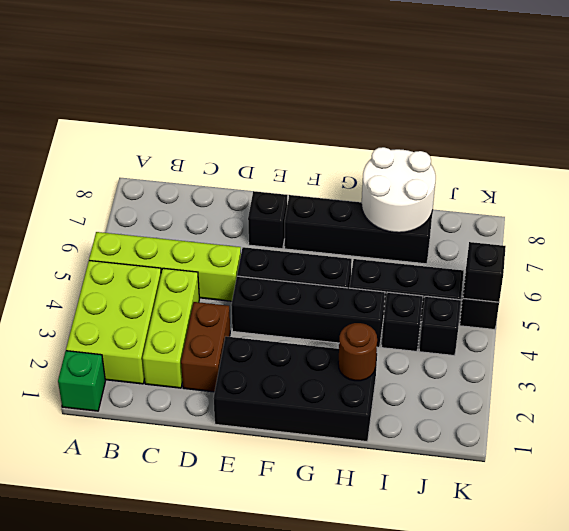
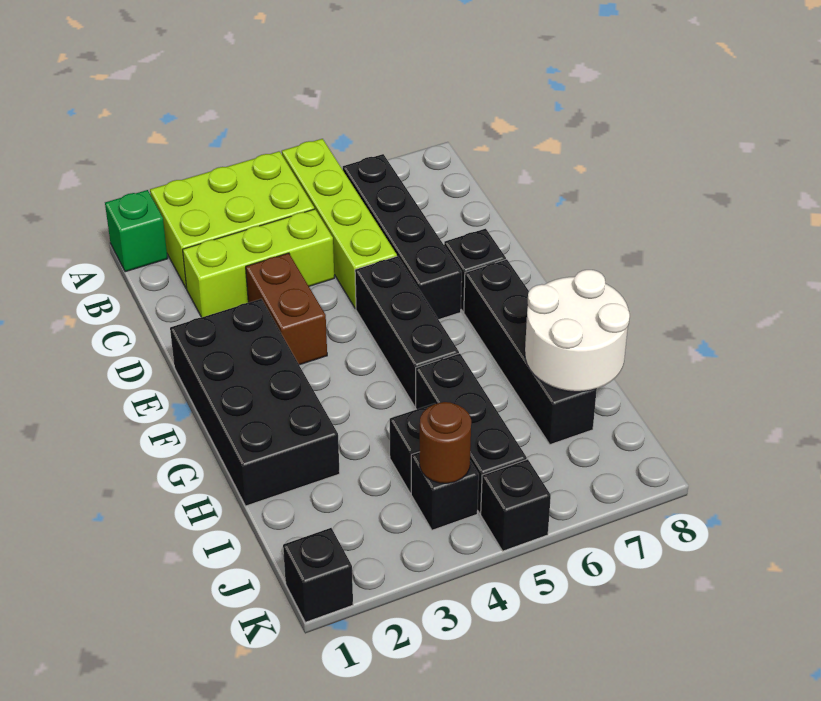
brown 1x2 brick [181,302,230,392] -> brown 1x2 brick turned to [246,253,327,365]
black 1x4 brick [231,276,385,347] -> black 1x4 brick moved to [343,154,462,320]
brown 1x1 round brick [338,323,377,381] -> brown 1x1 round brick moved to [420,402,471,483]
black 1x1 brick [463,242,506,302] -> black 1x1 brick moved to [283,528,353,622]

